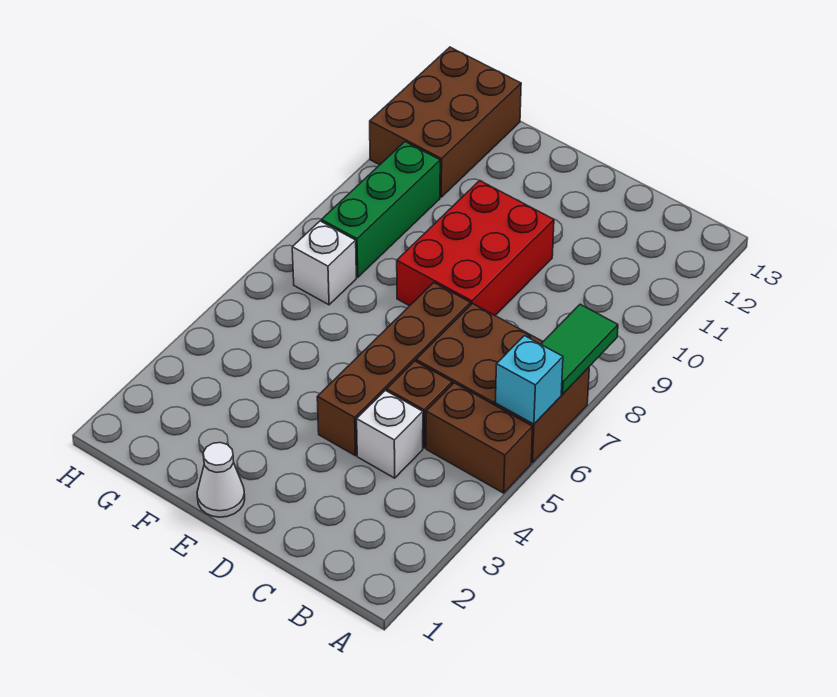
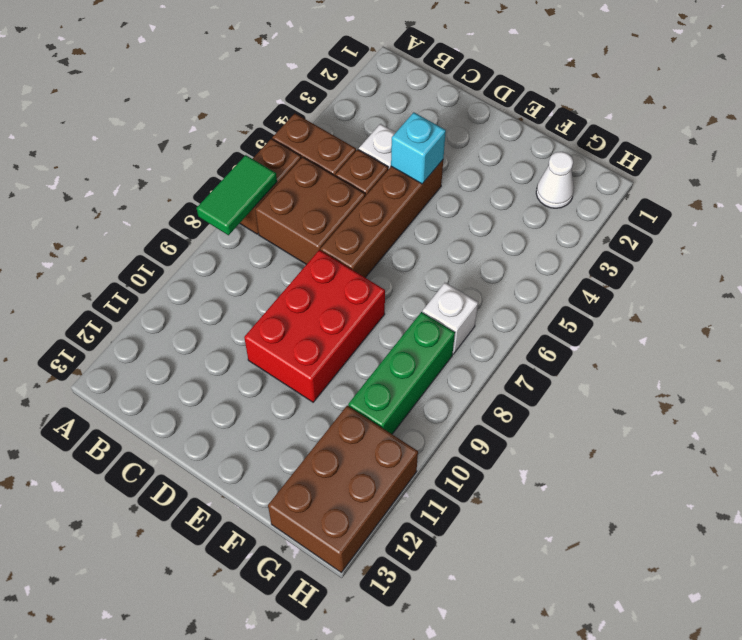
cyan 1x1 brick [496,336,563,424] -> cyan 1x1 brick moved to [391,112,446,184]
white 1x1 cone [197,443,245,517] -> white 1x1 cone moved to [536,152,574,208]

